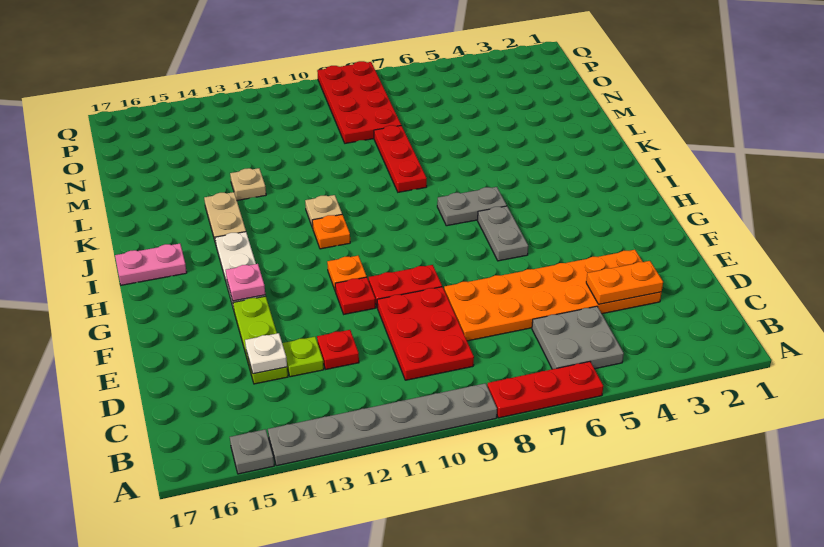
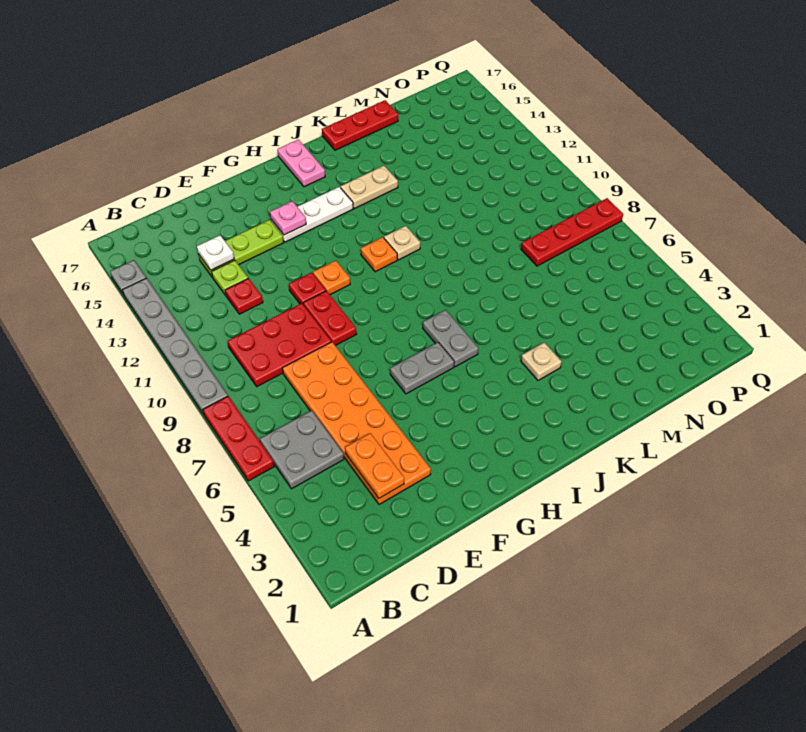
red 1x3 plate [374,125,427,192] -> red 1x3 plate moved to [322,100,398,150]
tan 1x1 plate [230,168,266,200] -> tan 1x1 plate moved to [521,342,562,380]
red 2x4 plate [317,61,401,143] -> red 1x4 plate [521,198,623,266]

